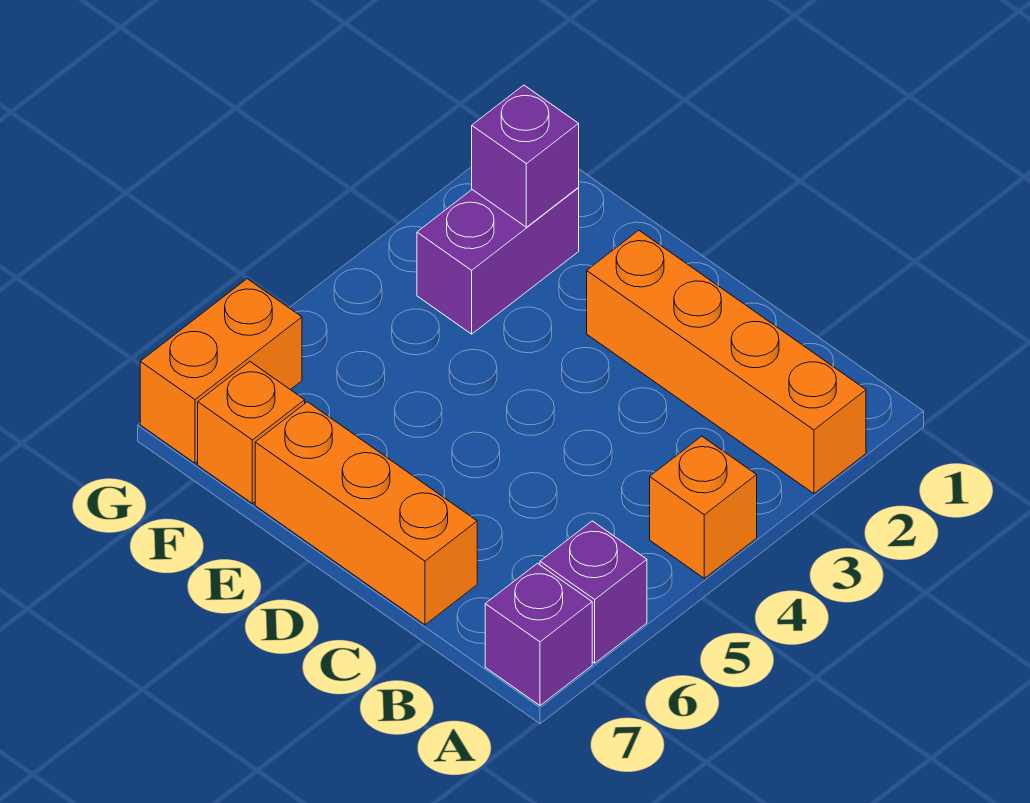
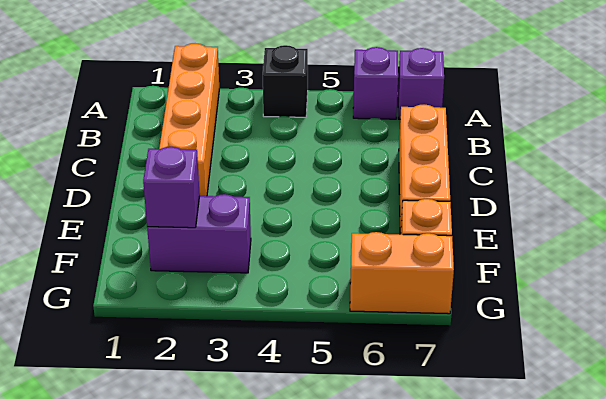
orange 1x1 brick [650,436,757,578] -> black 1x1 brick [263,45,308,117]

